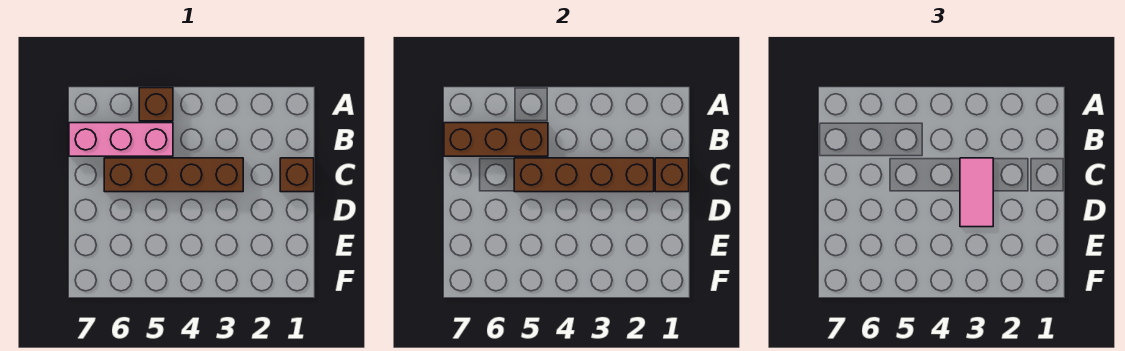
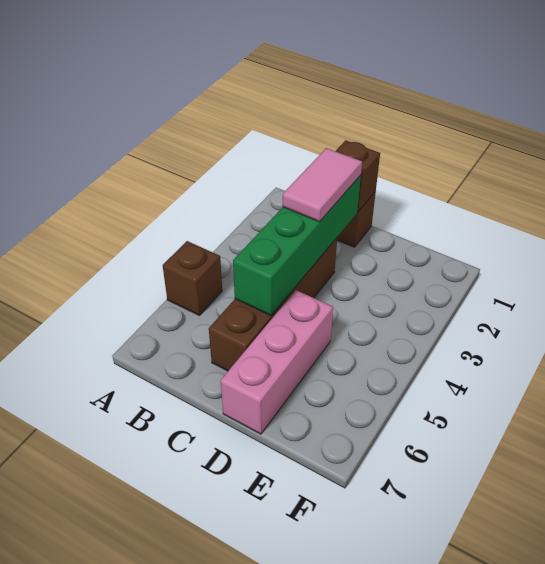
pink 1x3 brick [69,123,173,156] -> pink 1x3 brick moved to [221,290,333,434]
brown 1x3 brick [444,123,548,156] -> none
brown 1x4 brick [514,158,654,192] -> green 1x4 brick [233,175,361,316]
pink 1x2 tile [960,158,993,227] -> pink 1x2 tile turned to [283,148,362,222]

